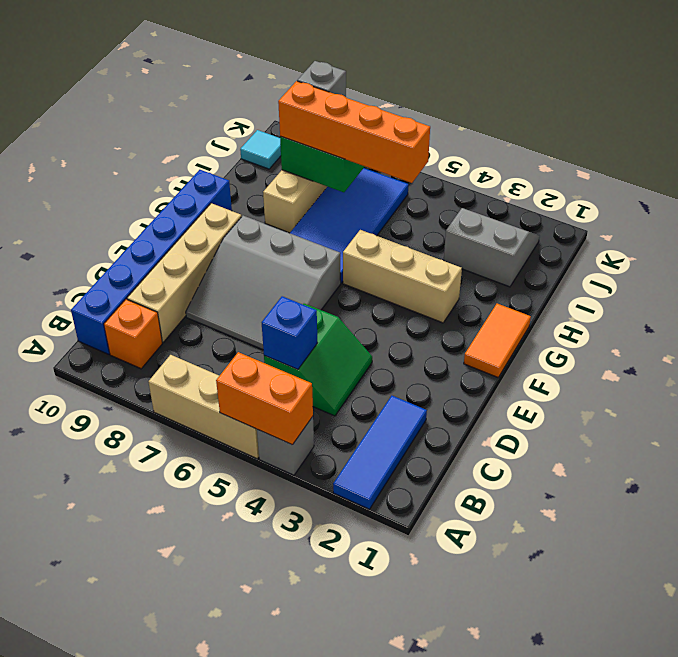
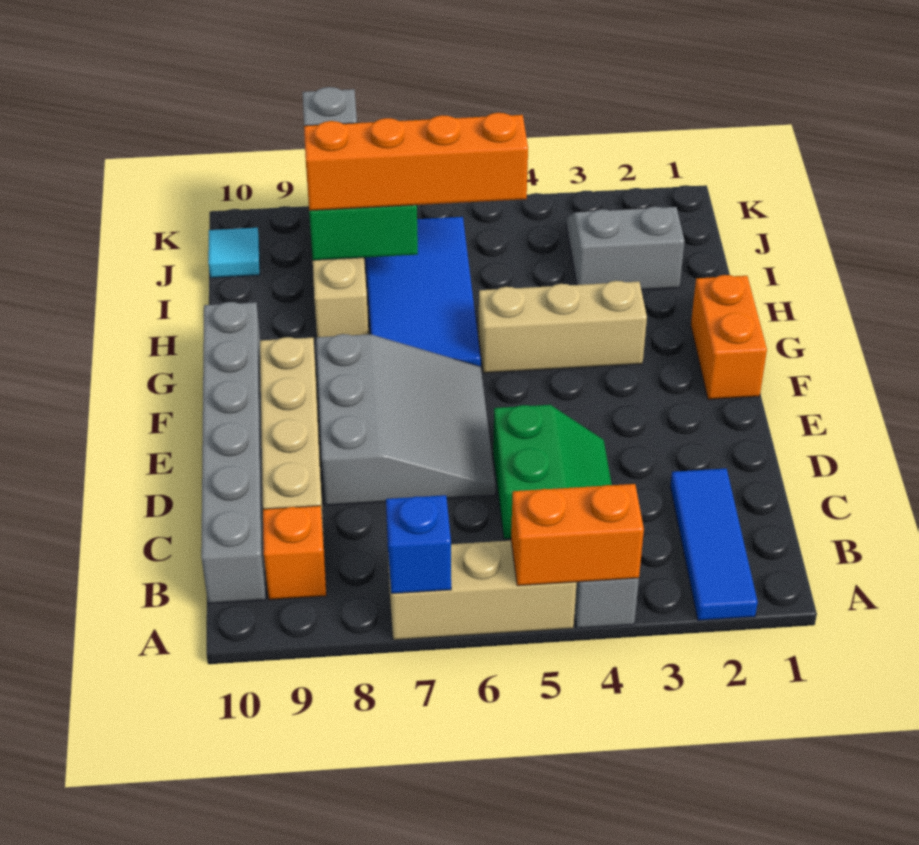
blue 1x6 brick [71,170,232,354] -> grey 1x6 brick [201,302,266,604]
blue 1x1 brick [262,296,317,369] -> blue 1x1 brick moved to [386,495,451,594]
grey 3x3 slope [186,216,341,350] -> grey 3x3 slope turned to [316,334,496,505]
orange 1x2 tile [464,304,531,377] -> orange 1x2 brick [691,275,767,399]

